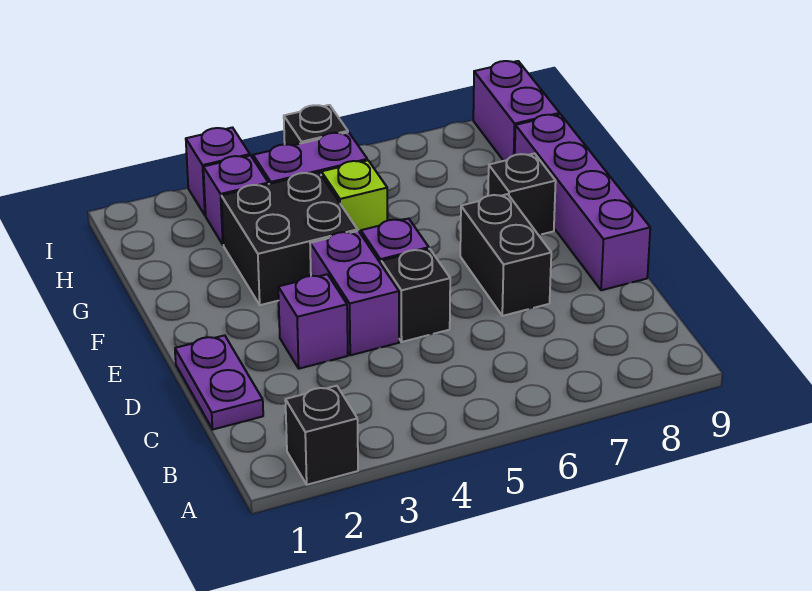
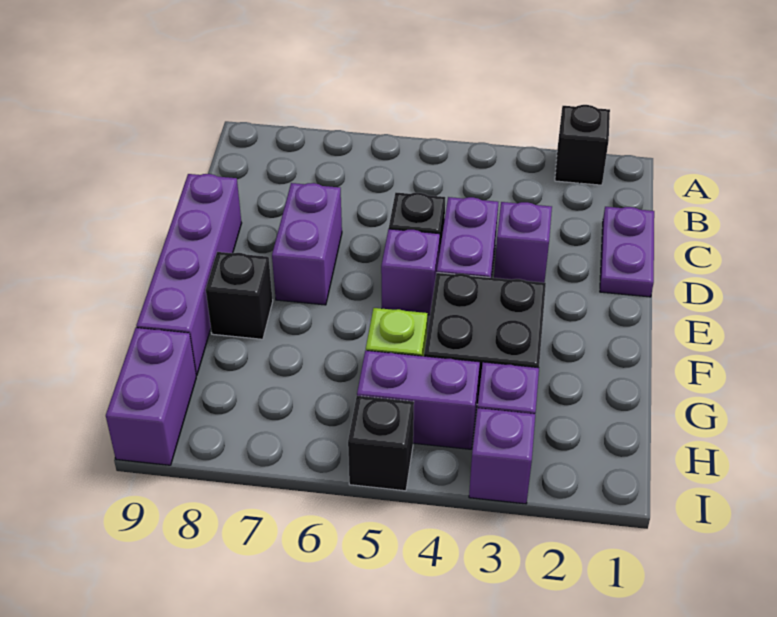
black 1x2 brick [460,194,551,316] -> purple 1x2 brick [272,183,342,305]

